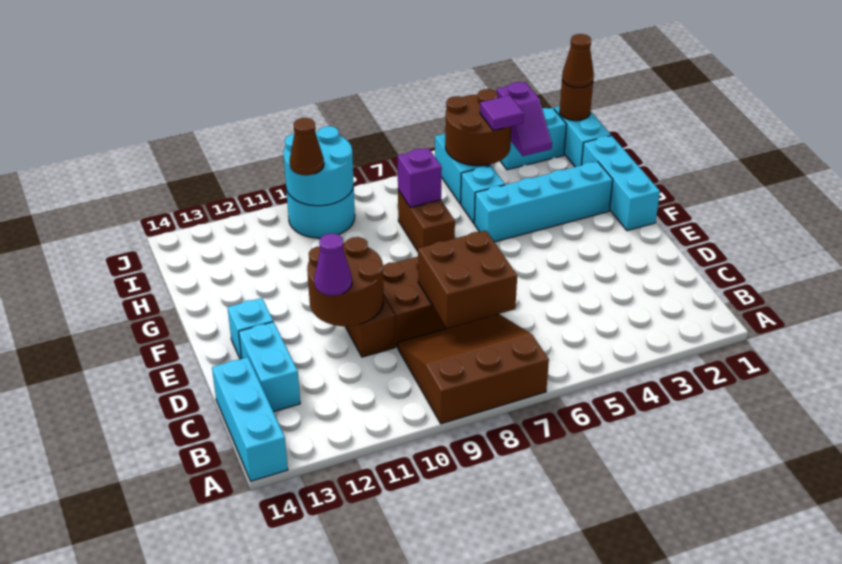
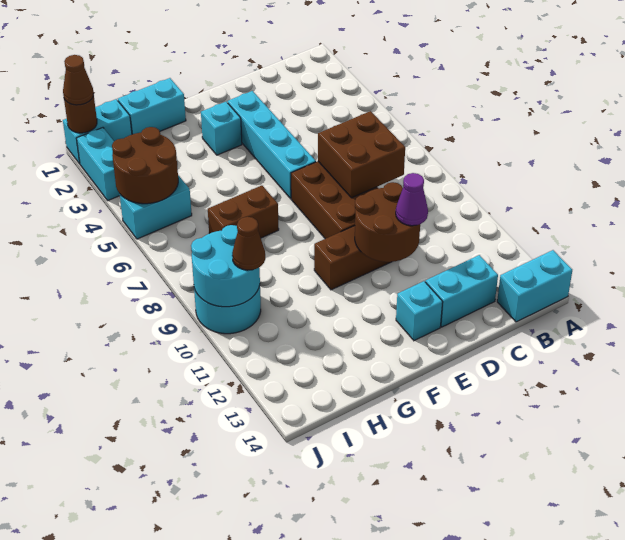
brown 3x3 slope [398,314,549,424] -> none
cyan 1x3 brick [212,357,288,481] -> cyan 1x2 brick [497,250,572,322]
cyan 1x3 brick [582,136,660,231] -> cyan 1x2 brick [118,78,186,134]
cyan 1x4 brick [474,161,613,242] -> cyan 1x4 brick moved to [227,91,316,199]
cyan 1x1 brick [461,166,505,223] -> cyan 1x1 brick moved to [201,102,242,155]
purple 1x1 brick [398,148,442,208] -> none
purple 1x2 slope [497,82,552,156] -> none
purple 1x1 tile [480,95,524,131] -> none

